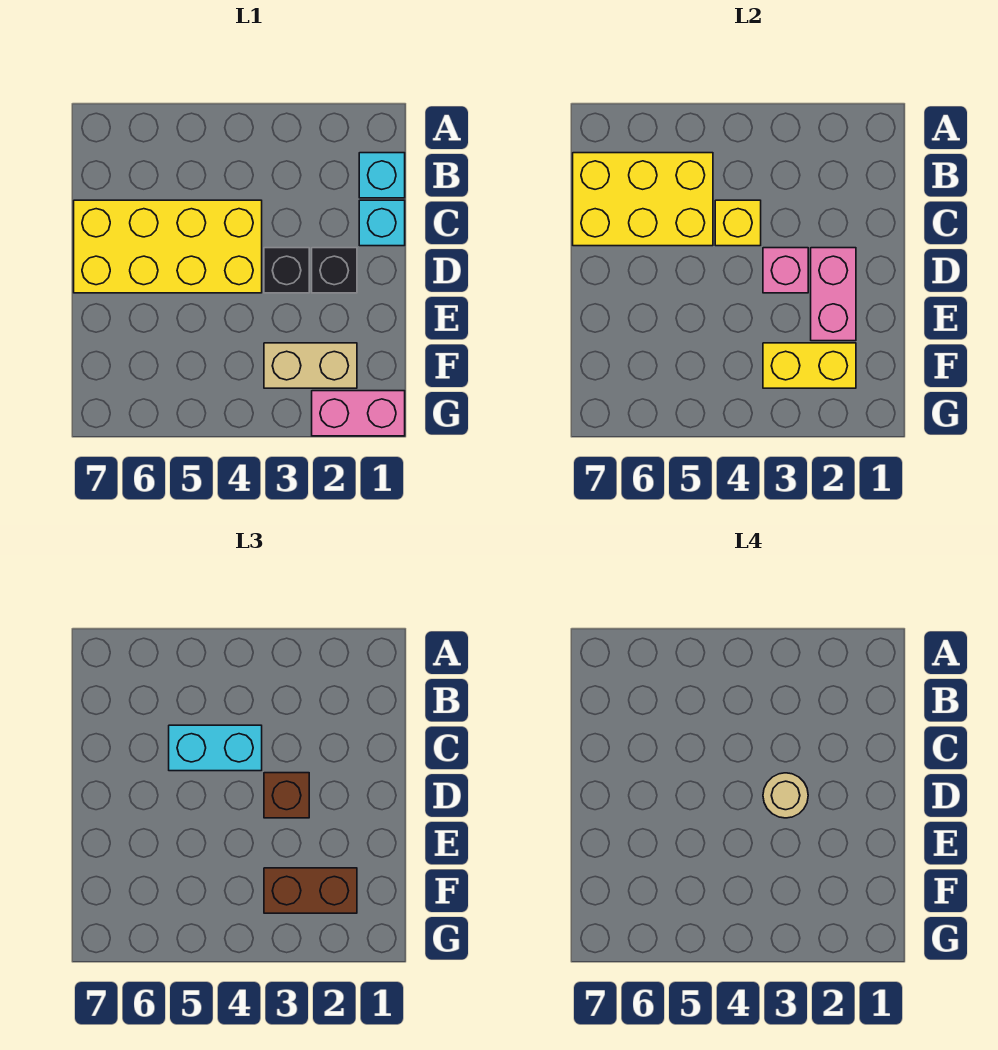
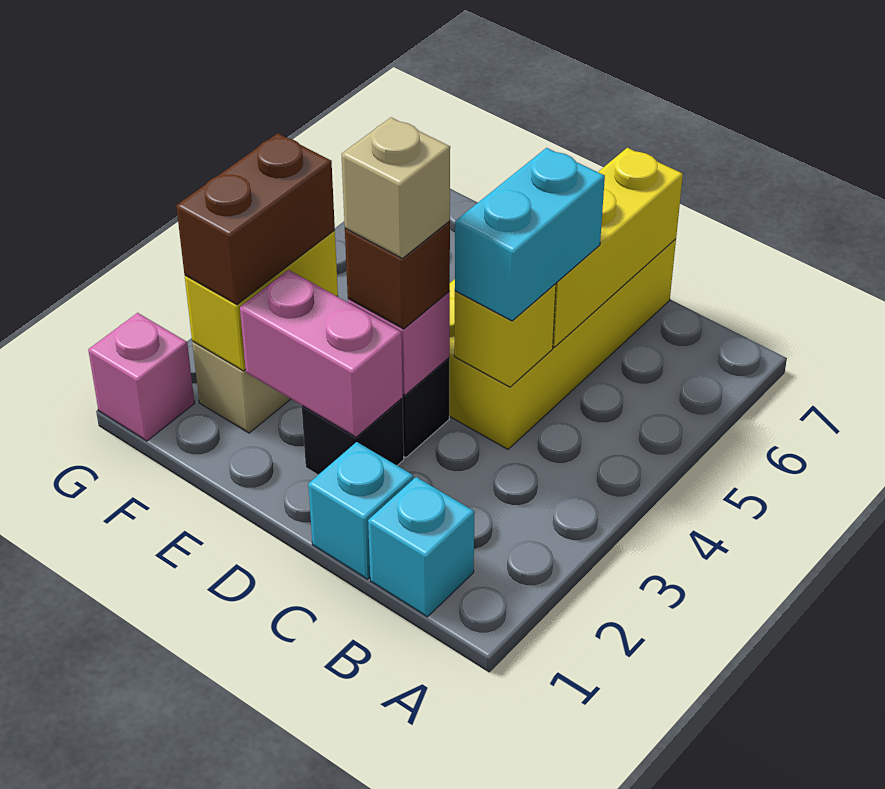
yellow 2x3 brick [573,153,713,246] -> yellow 1x3 brick [553,148,683,347]
tan 1x1 round brick [763,773,808,818] -> tan 1x1 brick [341,117,450,258]
pink 1x2 brick [312,391,405,436] -> pink 1x1 brick [88,313,195,441]

